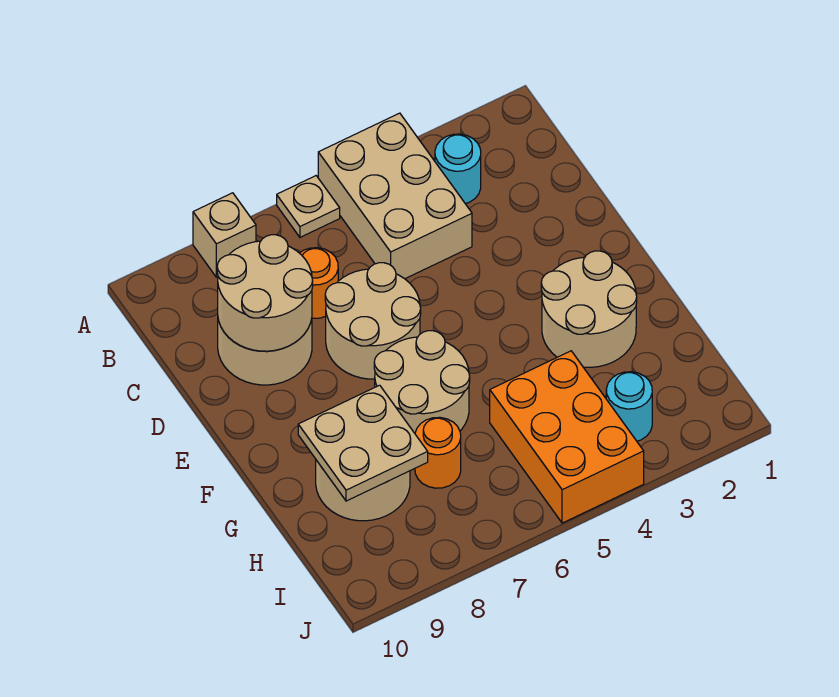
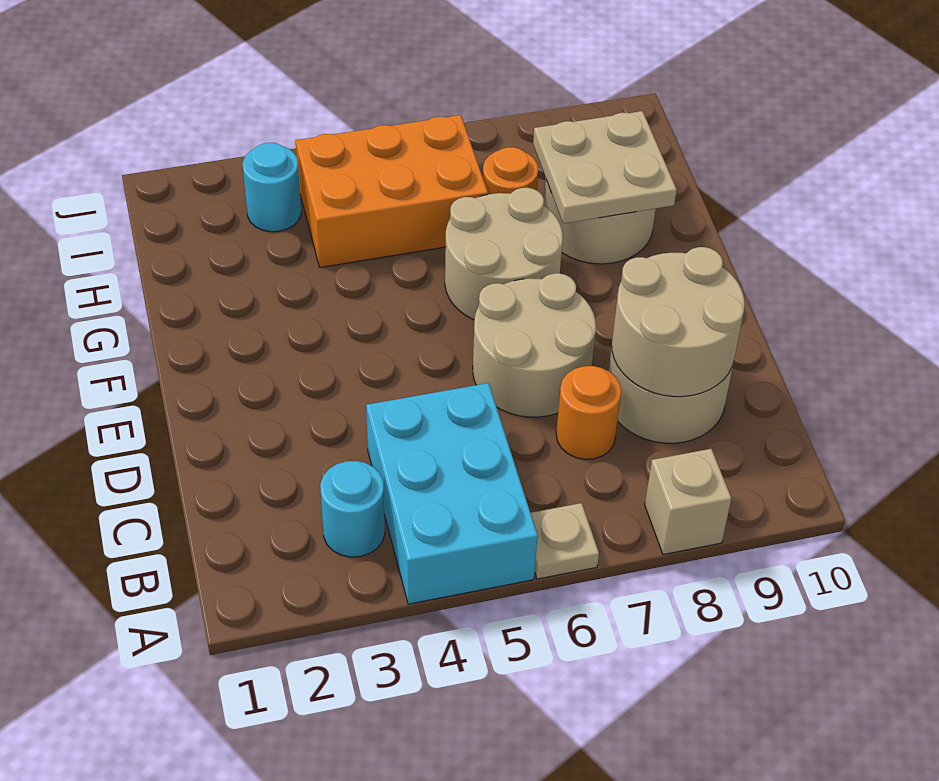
tan 2x3 brick [318,113,472,279] -> cyan 2x3 brick [366,383,538,604]
tan 2x2 round brick [541,251,637,367] -> none
orange 2x3 brick [490,351,644,523] -> orange 2x3 brick turned to [296,115,488,268]

